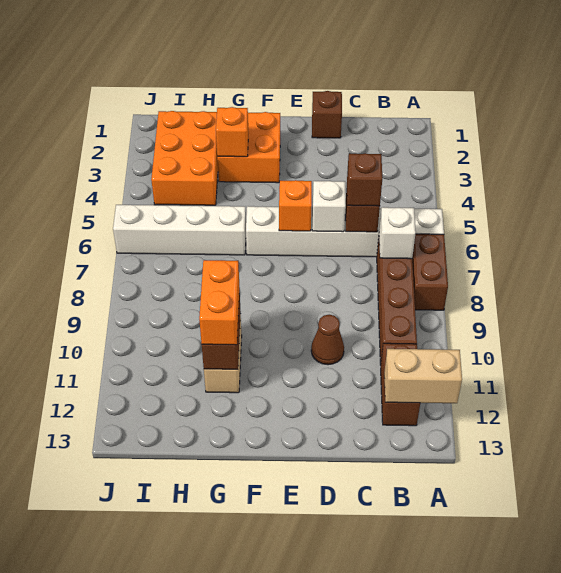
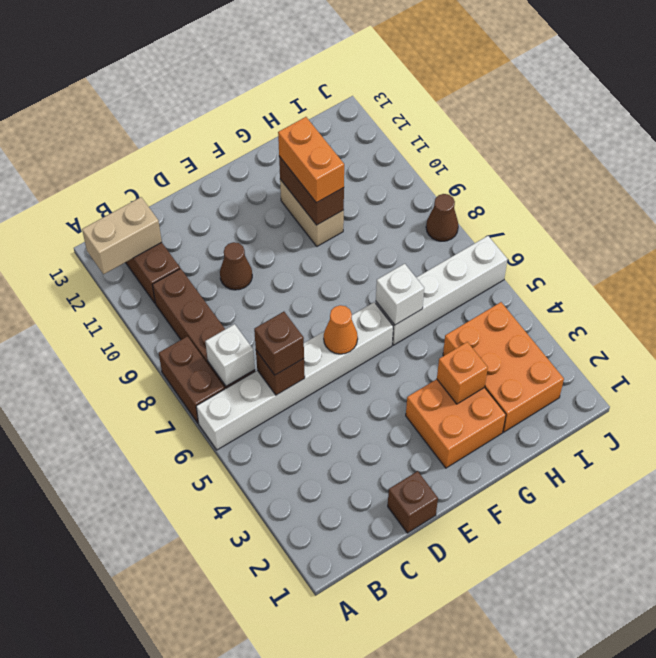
white 1x1 brick [312,181,346,232] -> white 1x1 brick moved to [376,264,424,325]
orange 1x1 brick [279,180,312,231] -> orange 1x1 cone [324,305,358,354]
none -> brown 1x1 cone [426,194,458,241]

